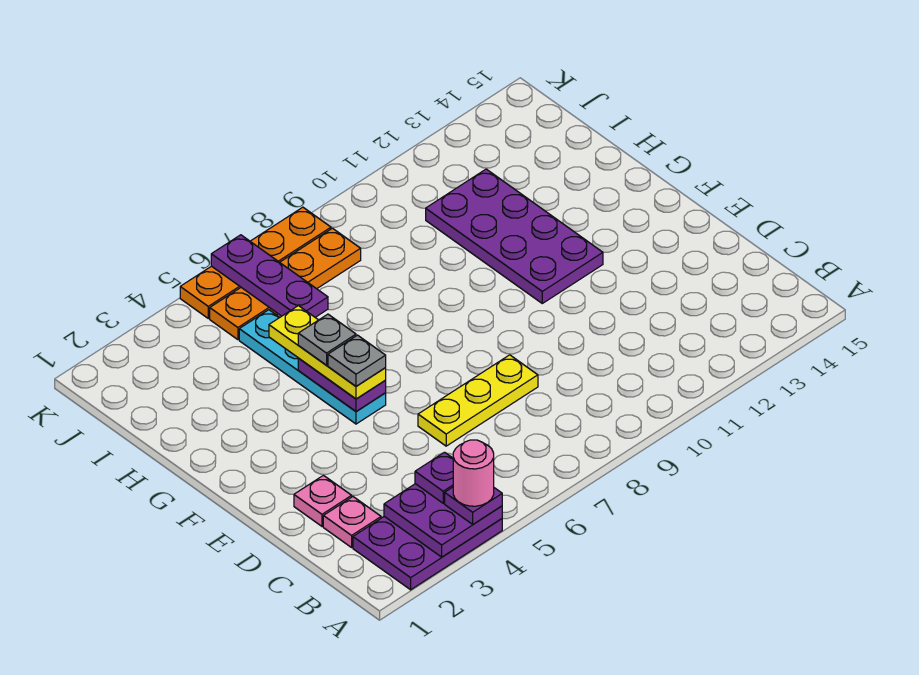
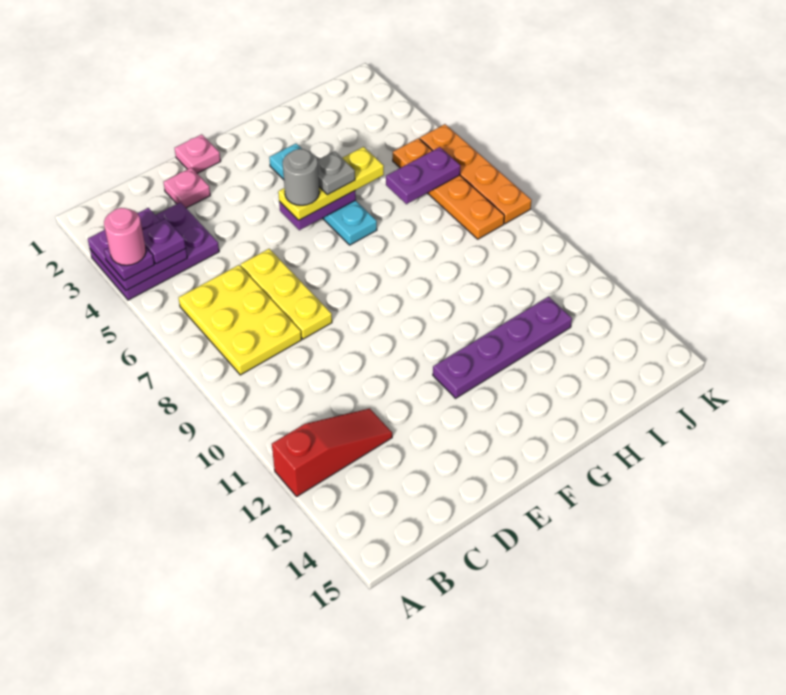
purple 2x3 plate [353,516,502,590] -> purple 2x3 plate turned to [90,202,219,300]
none -> red 1x3 slope [272,408,392,496]
none -> yellow 2x3 plate [179,265,301,375]
pink 1x1 plate [323,497,381,547] -> pink 1x1 plate moved to [175,134,221,173]
cyan 1x4 plate [239,310,386,424] -> cyan 1x4 plate turned to [269,144,377,245]
grey 1x1 plate [328,335,386,386] -> grey 1x1 round brick [283,149,319,205]
purple 2x4 plate [426,169,603,303] -> purple 1x4 plate [433,297,572,398]
purple 1x3 plate [211,235,328,317] -> purple 1x2 plate [386,147,460,204]

